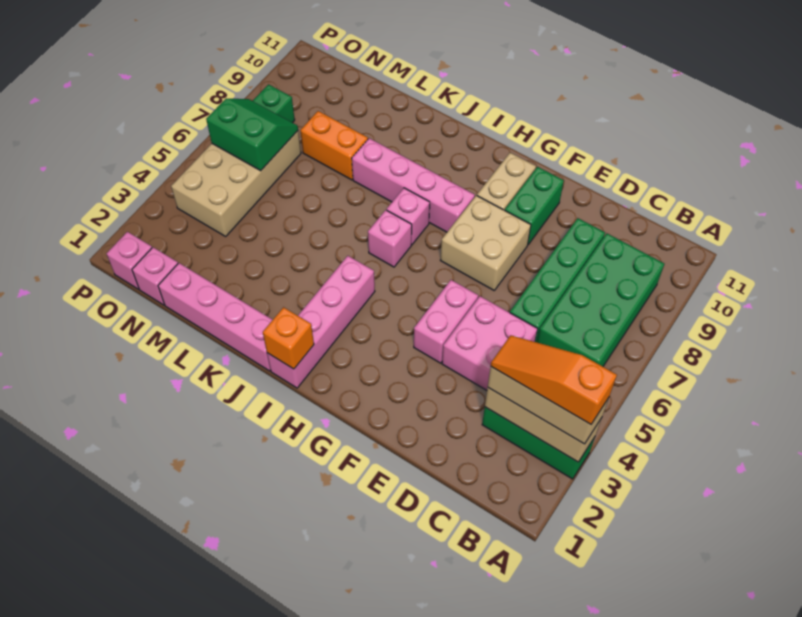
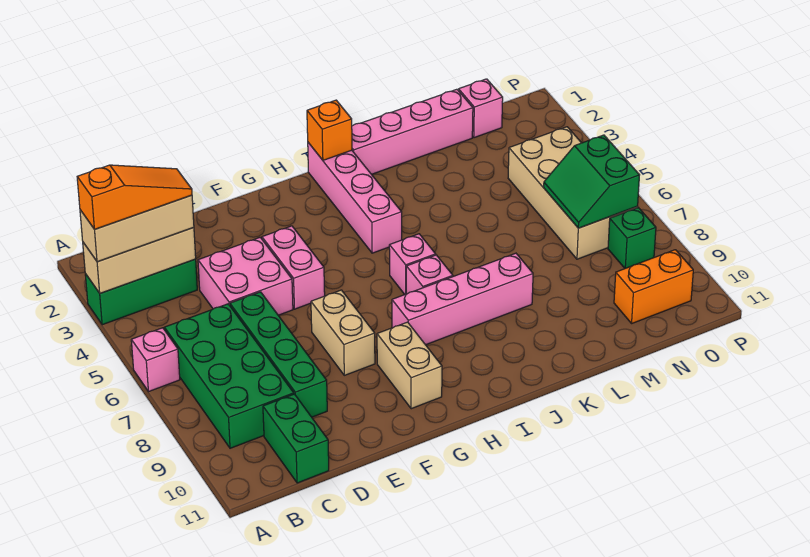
tan 2x2 brick [440,195,531,290] -> tan 1x2 brick [311,290,375,375]
green 1x2 brick [505,167,564,245] -> green 1x2 brick moved to [263,394,329,483]
orange 1x2 brick [300,111,368,180] -> orange 1x2 brick moved to [614,250,693,323]
green 2x2 slope [206,99,298,171] -> green 2x2 slope turned to [544,135,639,228]
pink 1x1 brick [106,232,152,289] -> pink 1x1 brick moved to [131,328,180,392]

